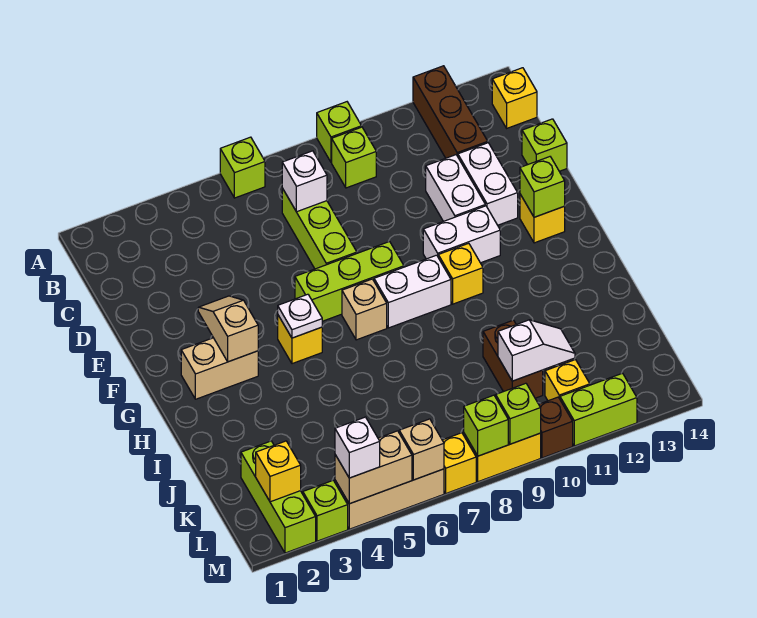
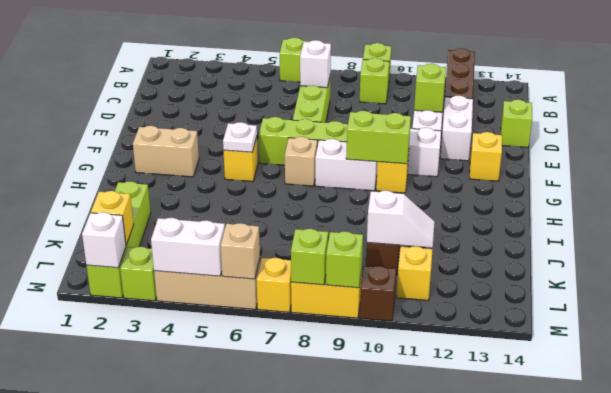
yellow 1x1 brick [492,68,537,128] -> none
tan 1x2 slope [198,296,258,362] -> none
lime 1x1 brick [520,157,565,217] -> lime 1x1 brick moved to [414,64,446,112]
lime 1x3 brick [241,441,316,553] -> lime 1x4 brick [87,181,151,298]
tan 1x2 brick [335,431,412,504] -> white 1x2 brick [151,218,225,276]
white 1x1 brick [335,417,380,478] -> white 1x1 brick moved to [82,212,126,268]
lime 1x2 brick [560,373,637,446] -> lime 1x2 brick moved to [346,111,411,164]

